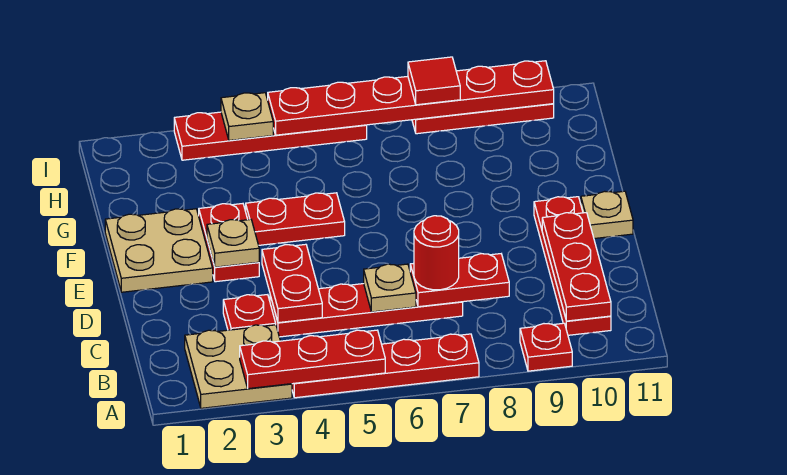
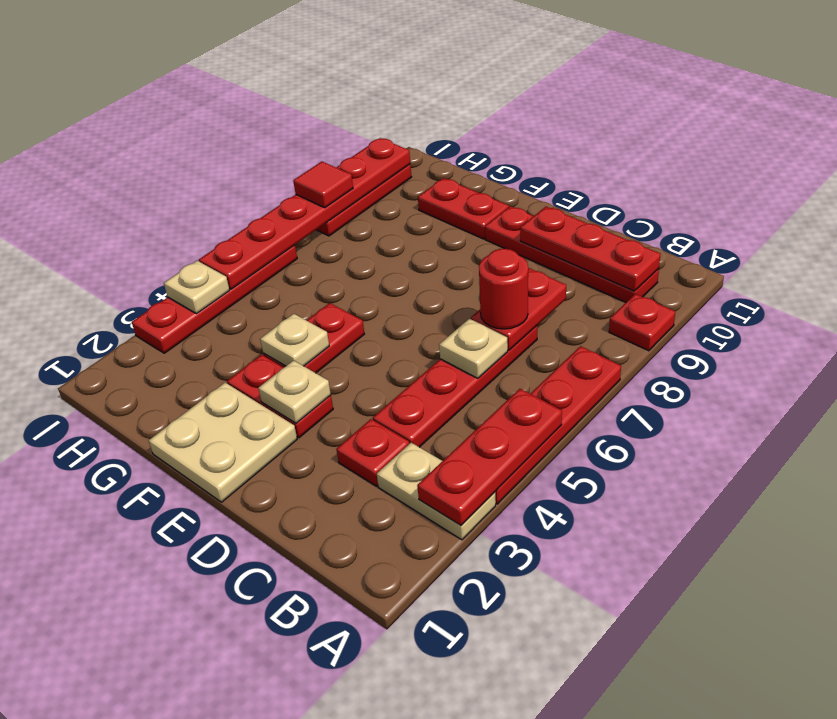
tan 2x2 plate [185,325,292,408] -> tan 1x2 plate [377,443,496,540]
red 1x2 plate [262,244,322,323] -> red 1x2 plate moved to [418,178,509,239]
tan 1x1 plate [581,191,633,239] -> tan 1x1 plate moved to [260,314,329,366]

